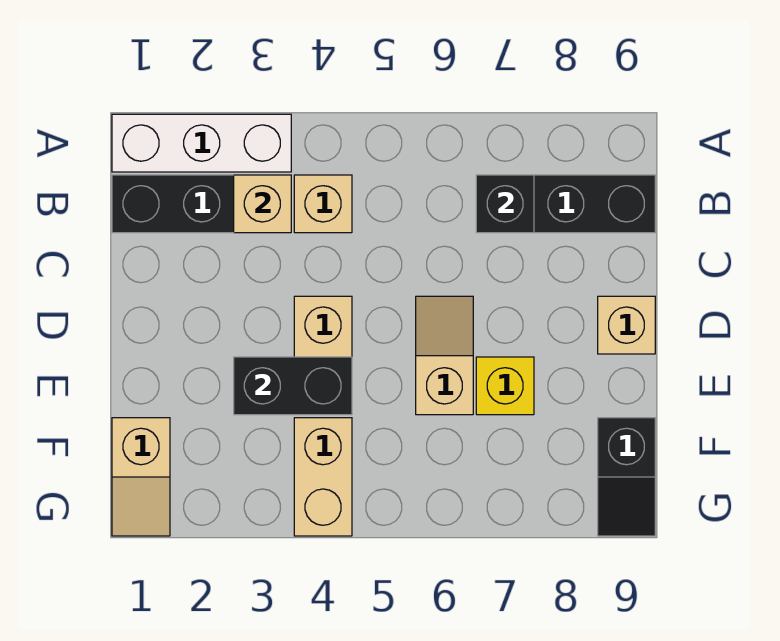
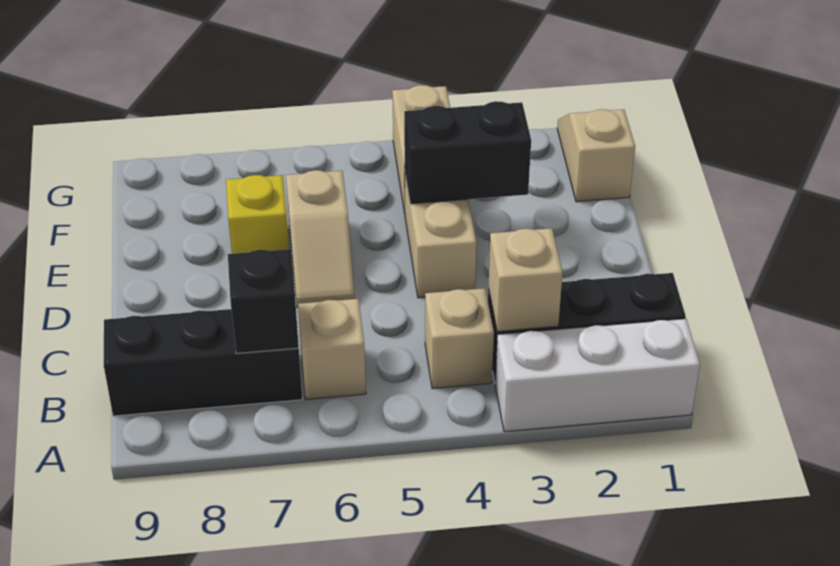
tan 1x1 brick [598,296,655,354] -> tan 1x1 brick moved to [298,299,366,399]
black 1x2 slope [598,418,655,536] -> none

